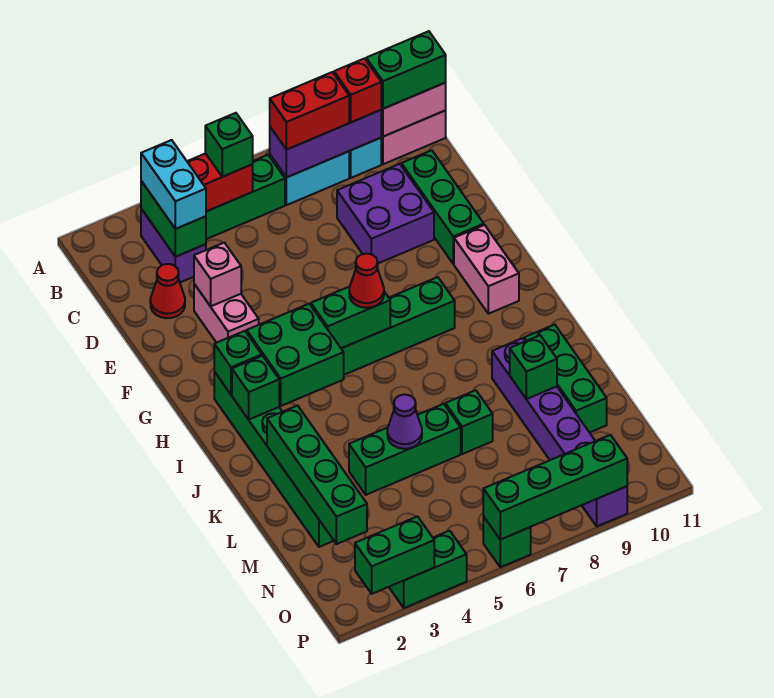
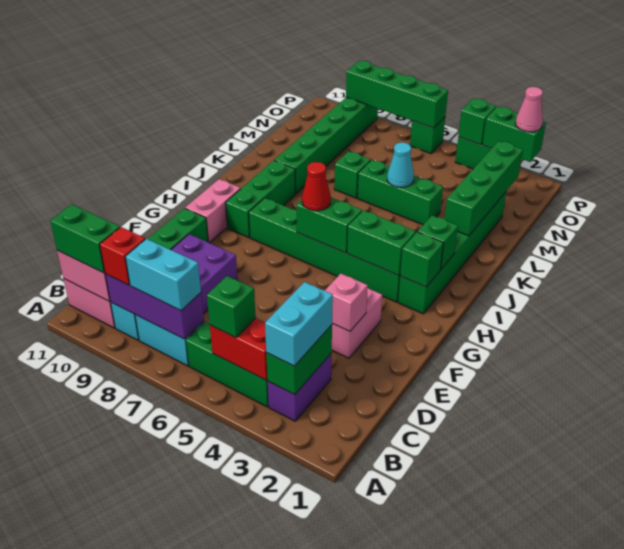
red 1x2 brick [270,72,349,150] -> cyan 1x2 brick [125,239,201,311]
red 1x1 cone [150,264,185,318] -> none
green 2x2 brick [247,304,344,406] -> green 1x2 brick [347,210,416,276]
purple 1x6 brick [492,338,627,526] -> green 1x6 brick [274,97,378,194]
green 1x3 brick [524,325,607,433] -> green 1x3 brick moved to [226,160,296,238]
purple 1x1 cone [387,394,422,449] -> cyan 1x1 cone [387,142,414,188]
green 1x1 brick [510,335,557,399] -> green 1x1 brick moved to [458,99,496,145]
none -> pink 1x1 cone [515,87,543,132]

